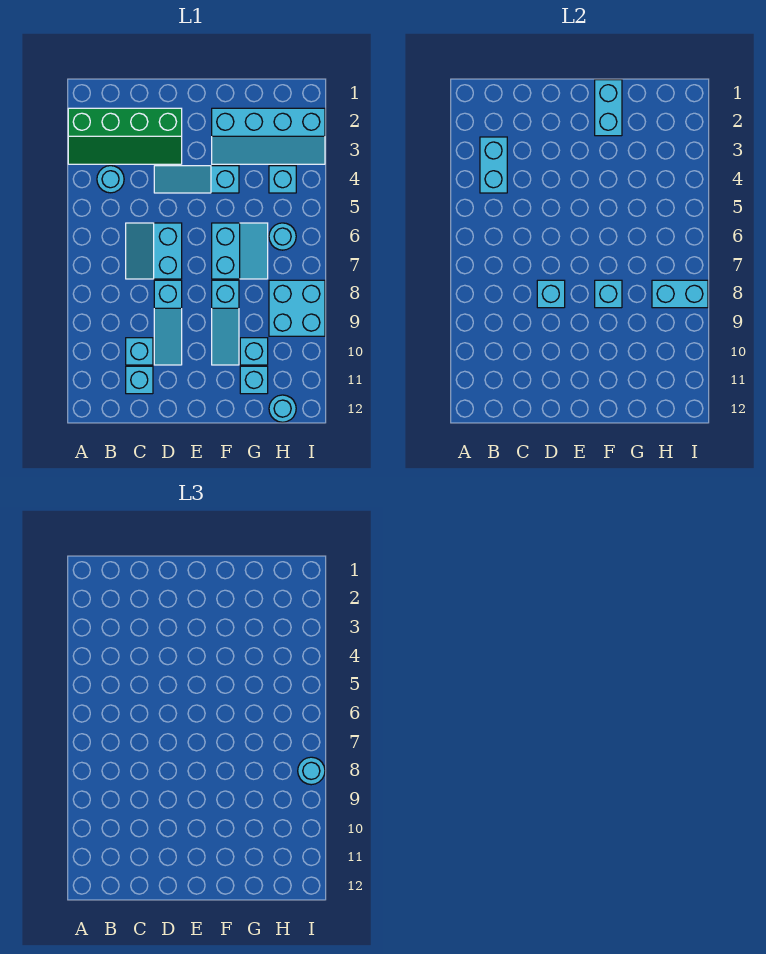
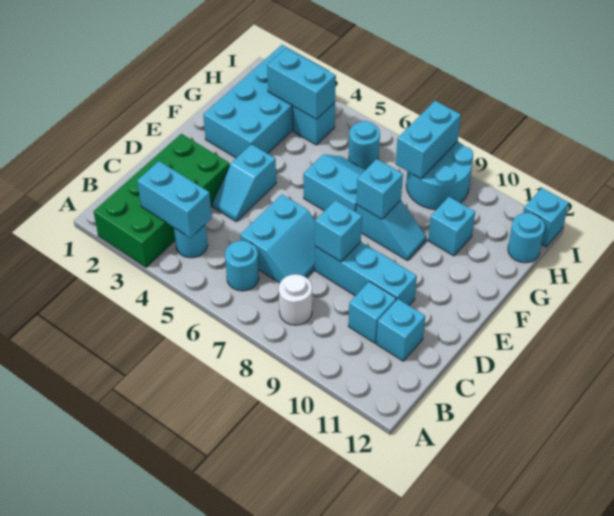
green 2x4 slope [68,108,182,164] -> green 2x4 brick [94,134,230,267]
none -> white 1x1 round brick [279,274,312,325]
cyan 2x2 slope [126,223,182,279] -> cyan 2x2 slope turned to [240,194,315,283]
cyan 1x3 slope [154,166,239,193] -> cyan 1x2 slope [212,144,276,221]
cyan 1x3 slope [154,280,182,365] -> cyan 1x3 brick [315,242,417,305]
cyan 1x2 brick [595,80,622,136] -> cyan 1x2 brick moved to [267,48,336,119]
cyan 2x4 slope [212,108,325,164] -> cyan 2x4 brick [203,45,329,158]
cyan 1x3 slope [212,280,239,365] -> cyan 1x2 slope [356,200,426,261]
cyan 1x1 brick [240,366,268,394] -> cyan 1x1 brick moved to [523,188,569,247]
cyan 2x2 brick [269,280,325,336] -> cyan 2x2 round brick [406,141,473,210]
cyan 1x1 round brick [298,757,325,785] -> cyan 1x1 round brick moved to [225,241,259,291]

